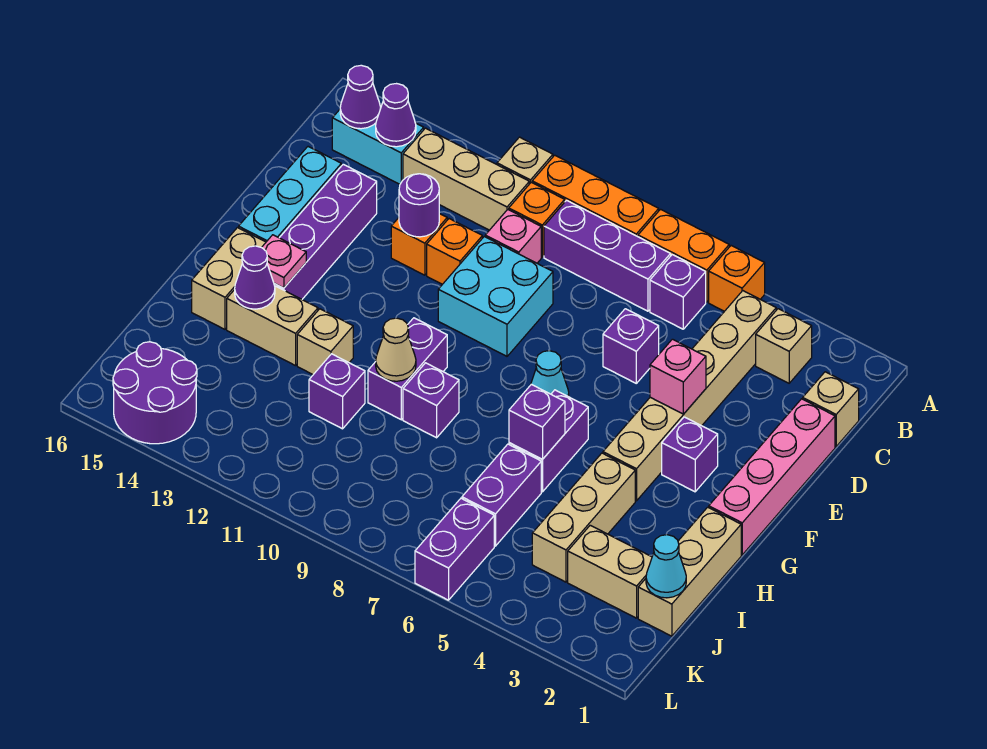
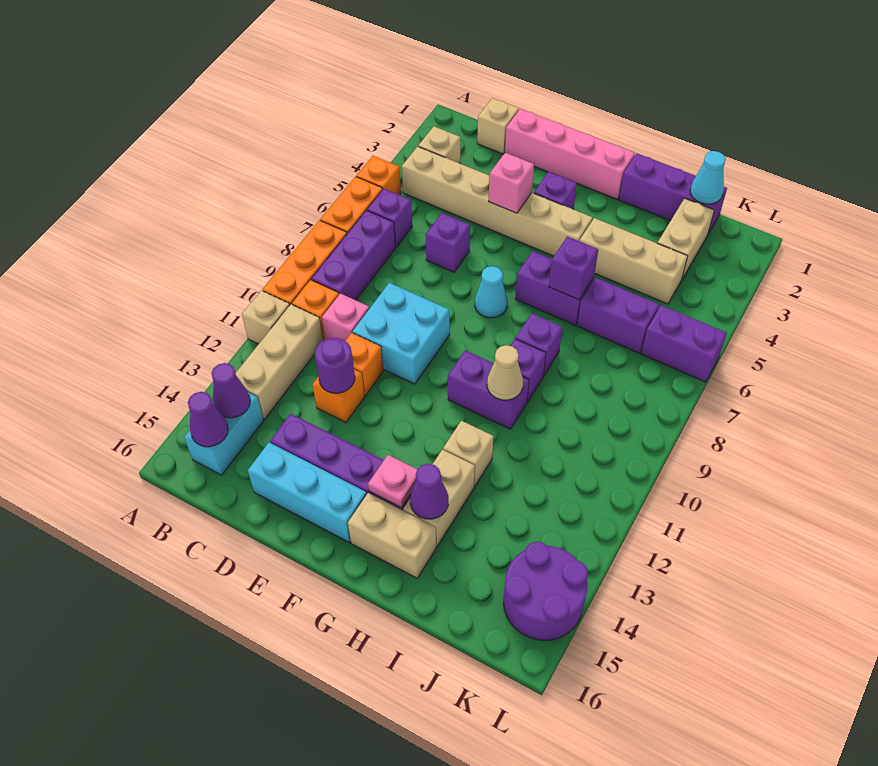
tan 1x3 brick [638,507,741,636] -> purple 1x3 brick [619,153,727,234]
purple 1x1 brick [309,354,365,429] -> purple 1x1 brick moved to [516,313,562,375]

